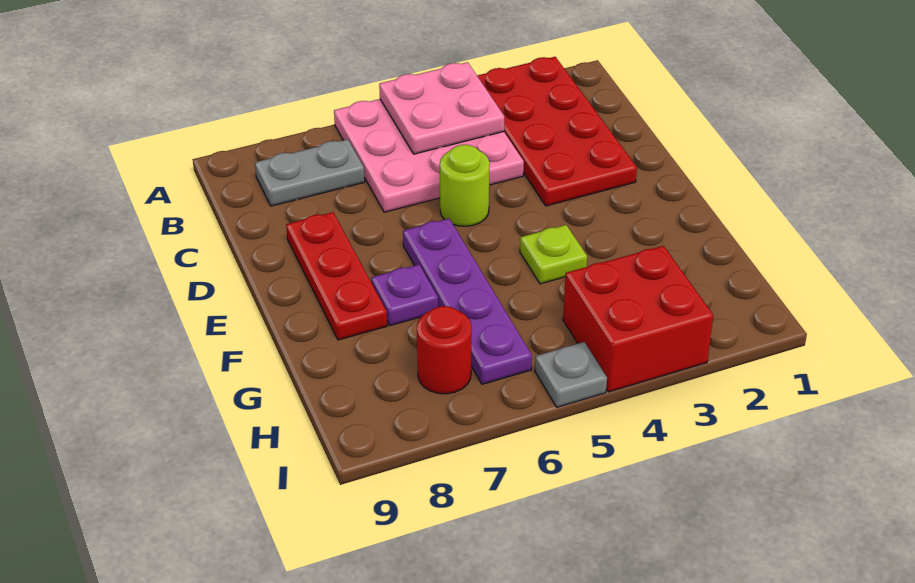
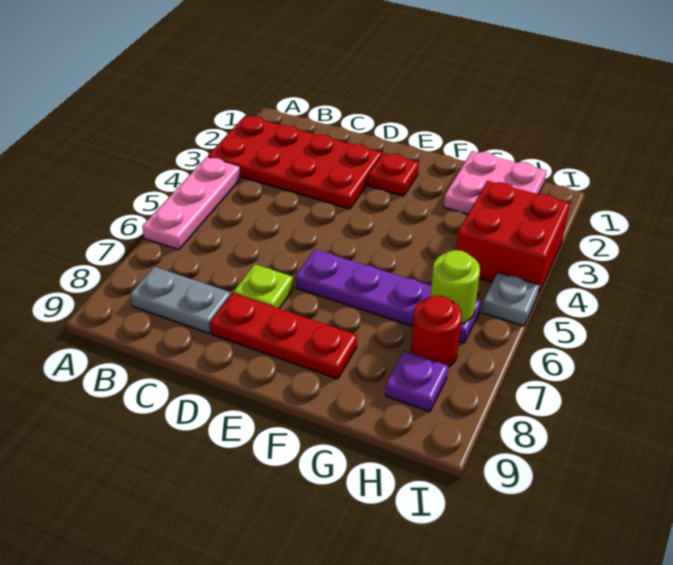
pink 3x3 plate [334,99,524,212] -> pink 1x3 plate [142,157,241,250]
pink 2x2 plate [379,62,504,154] -> pink 2x2 plate moved to [444,151,546,214]
grey 1x2 plate [255,139,365,206] -> grey 1x2 plate turned to [130,267,231,334]
lime 1x1 round brick [440,145,490,226] -> lime 1x1 round brick moved to [431,250,480,324]
none -> red 1x1 plate [368,153,419,196]
lime 1x1 plate [520,225,587,284] -> lime 1x1 plate moved to [234,264,293,309]
purple 1x1 plate [371,265,438,326] -> purple 1x1 plate moved to [385,351,448,412]

